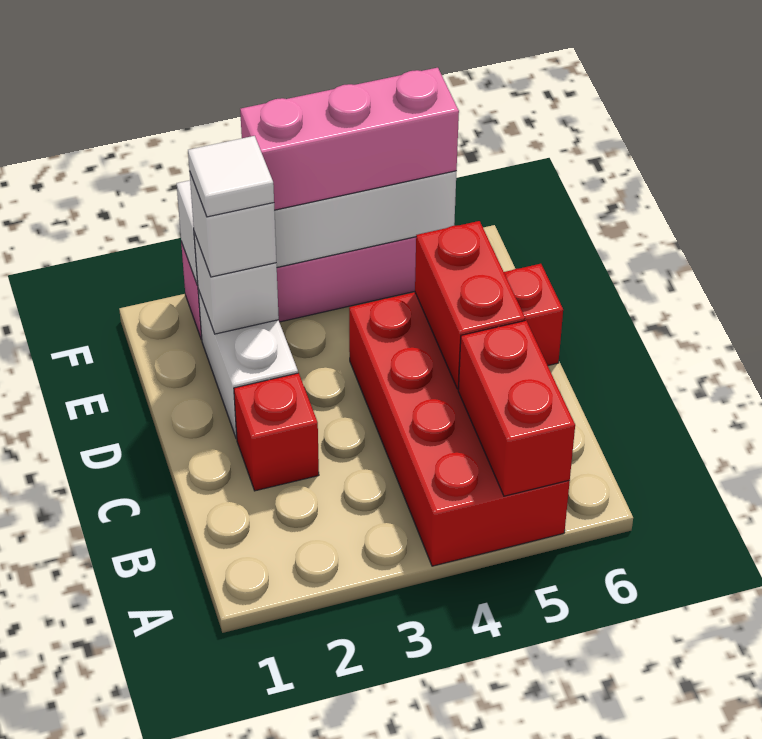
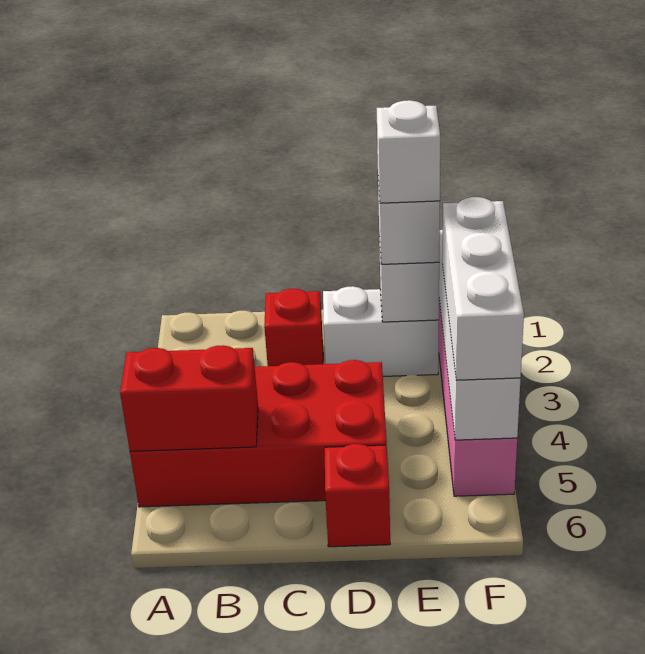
red 1x2 brick [415,221,525,389] -> none
white 1x1 tile [188,136,274,217] -> white 1x1 brick [377,100,440,203]
pink 1x3 brick [240,68,459,210] -> white 1x3 brick [442,197,524,380]

